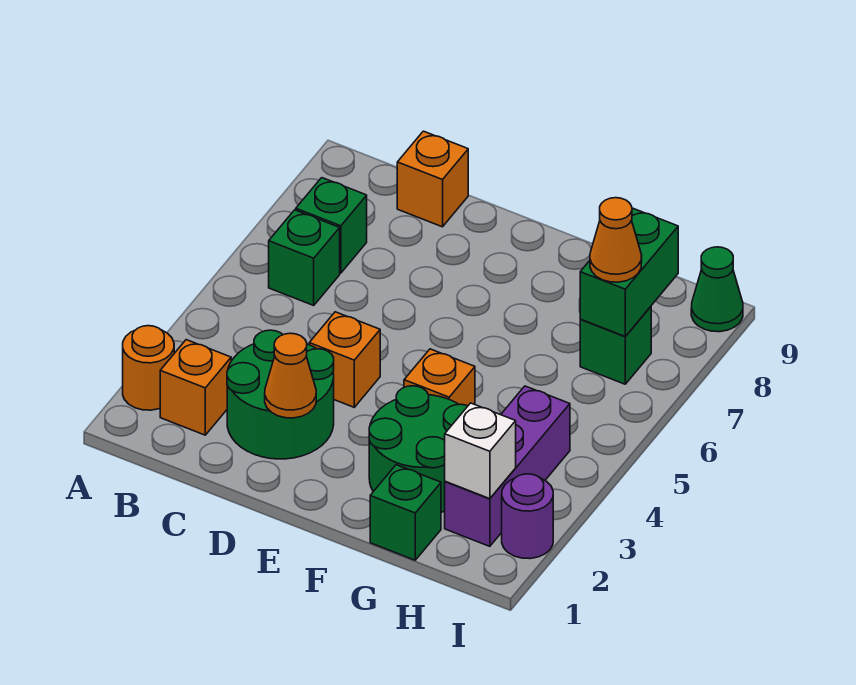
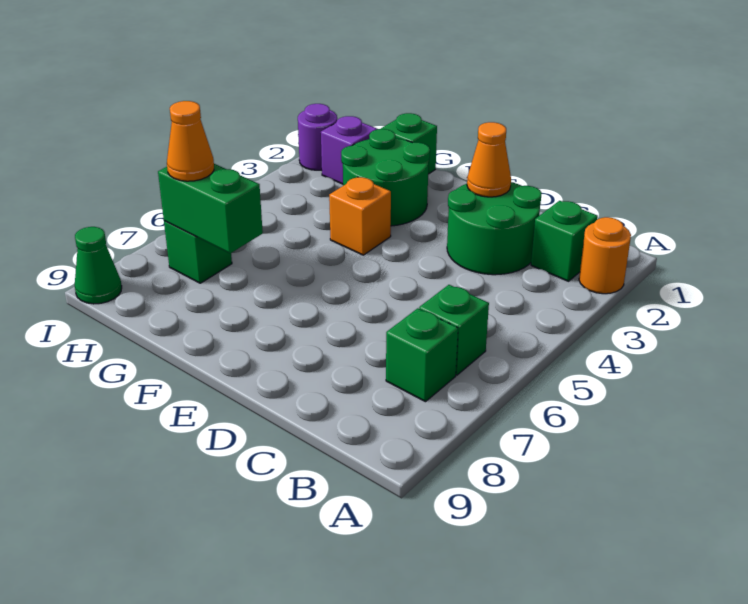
orange 1x1 brick [160,340,231,435] -> green 1x1 brick [531,201,598,281]
orange 1x1 brick [397,131,468,227] -> none
orange 1x1 brick [309,312,380,407] -> none
purple 1x3 brick [445,386,570,546] -> purple 1x1 brick [321,116,378,184]
white 1x1 brick [445,403,516,499] -> none
green 1x2 brick [580,209,678,336] -> green 1x2 brick turned to [158,164,263,253]

